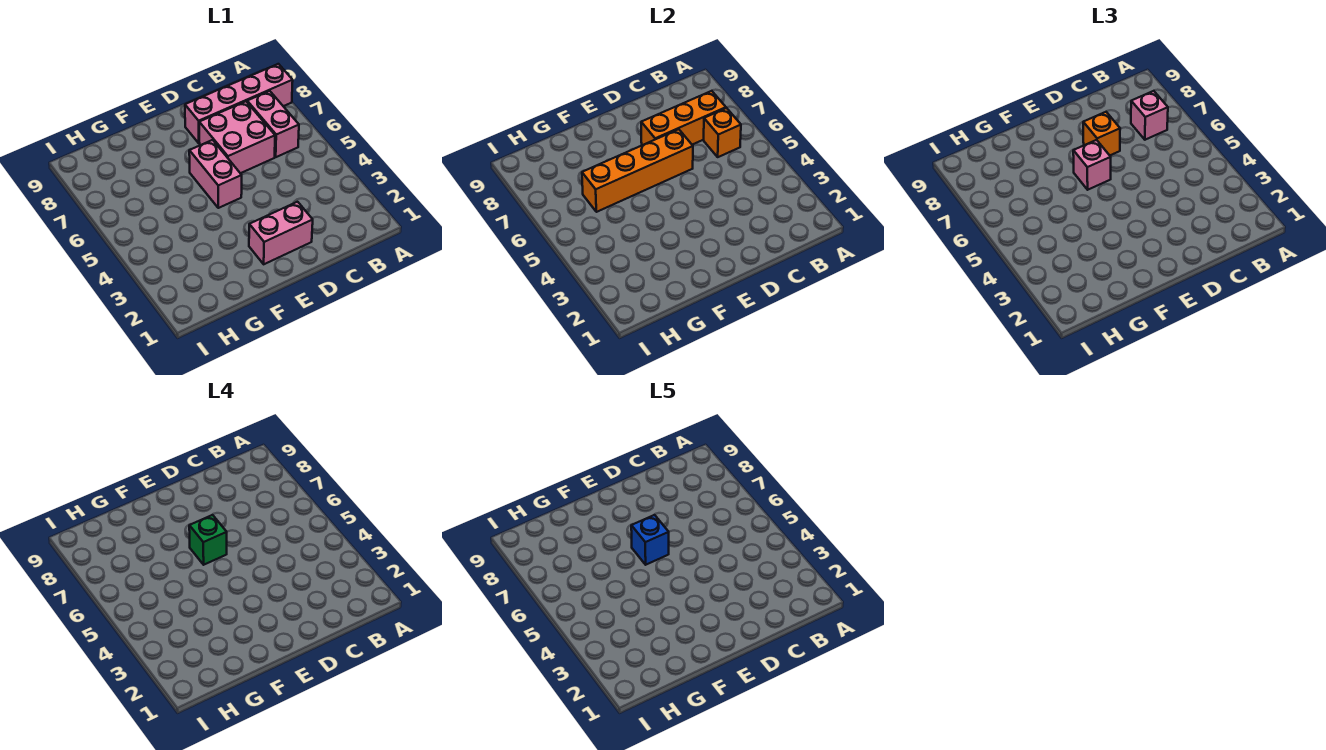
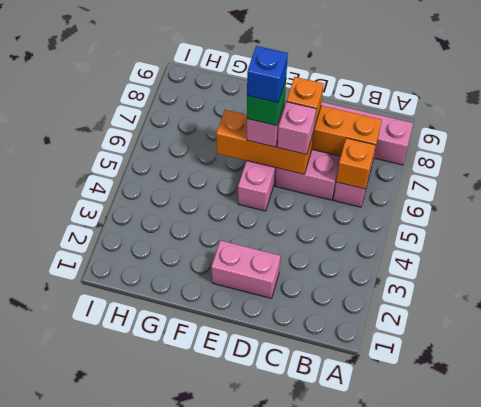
pink 1x1 brick [1131,91,1168,140] -> pink 1x1 brick moved to [277,102,316,154]
orange 1x4 brick [582,129,693,212] -> orange 1x3 brick [216,110,314,174]

